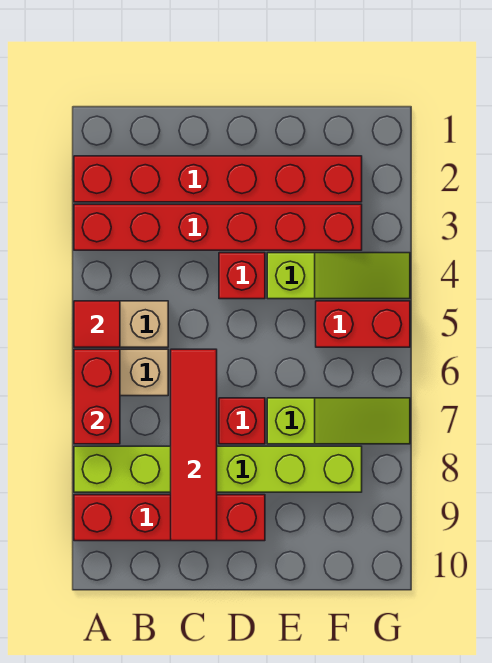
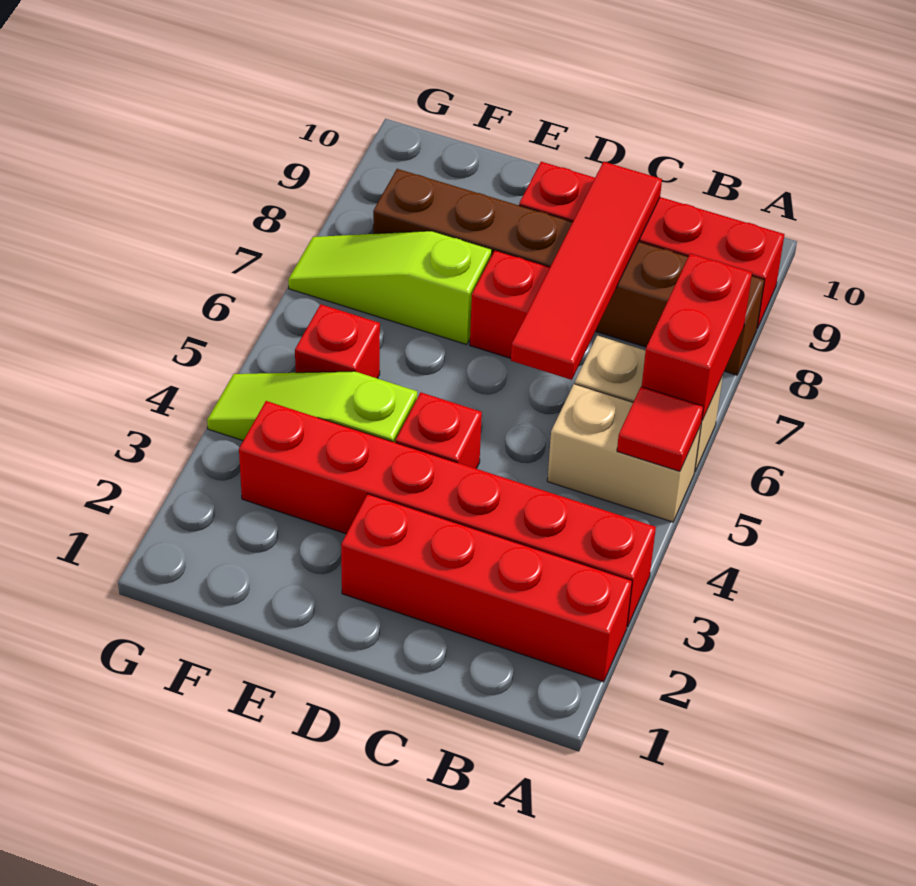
red 1x6 brick [74,156,362,202] -> red 1x4 brick [341,494,632,682]
lime 1x6 brick [74,446,362,492] -> brown 1x6 brick [373,169,764,375]
red 1x2 brick [316,301,410,347] -> red 1x1 brick [295,304,380,378]

